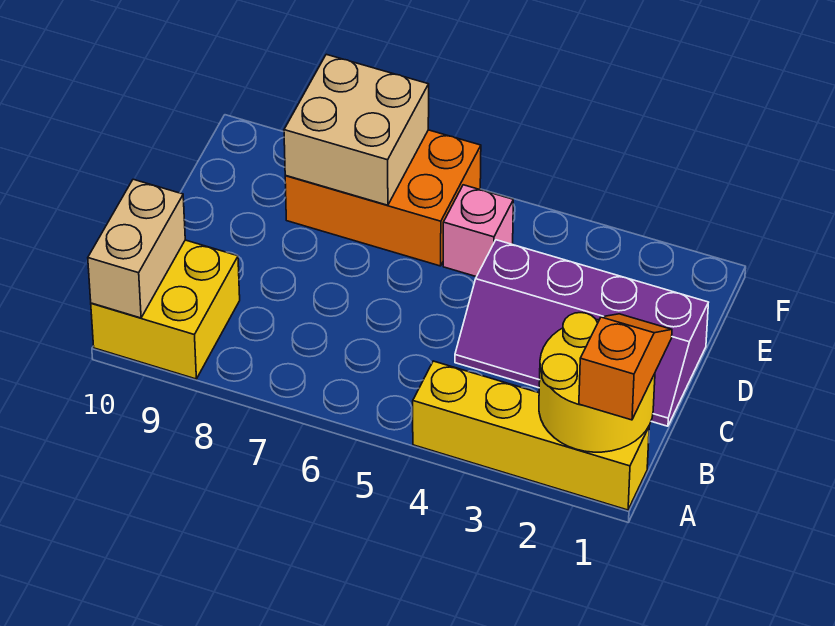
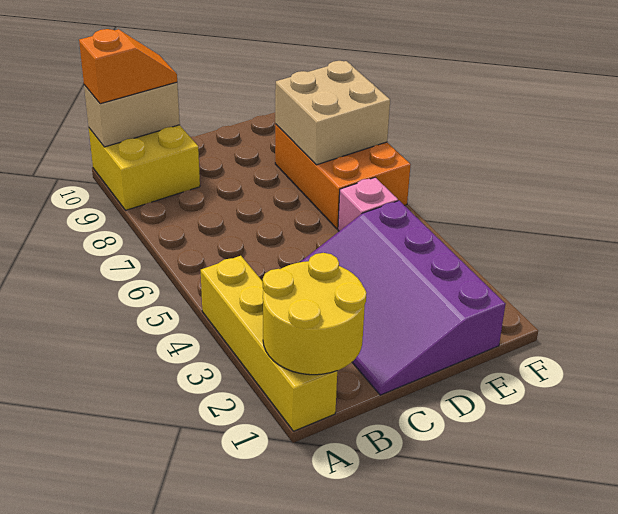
orange 1x2 slope [579,314,672,420] -> orange 1x2 slope moved to [79,29,177,104]
purple 2x4 slope [455,240,708,426] -> purple 3x4 slope [301,201,505,395]

